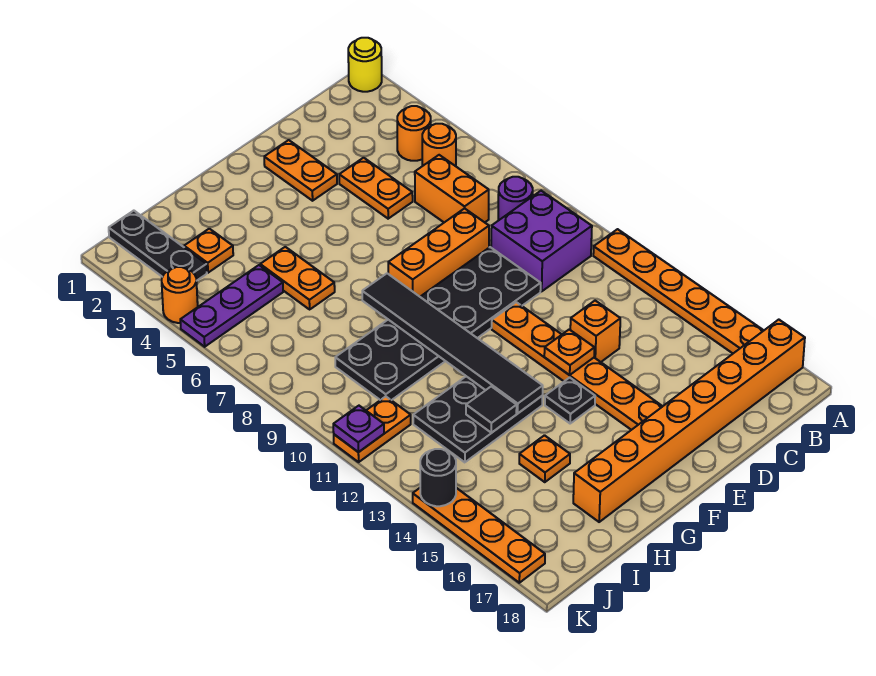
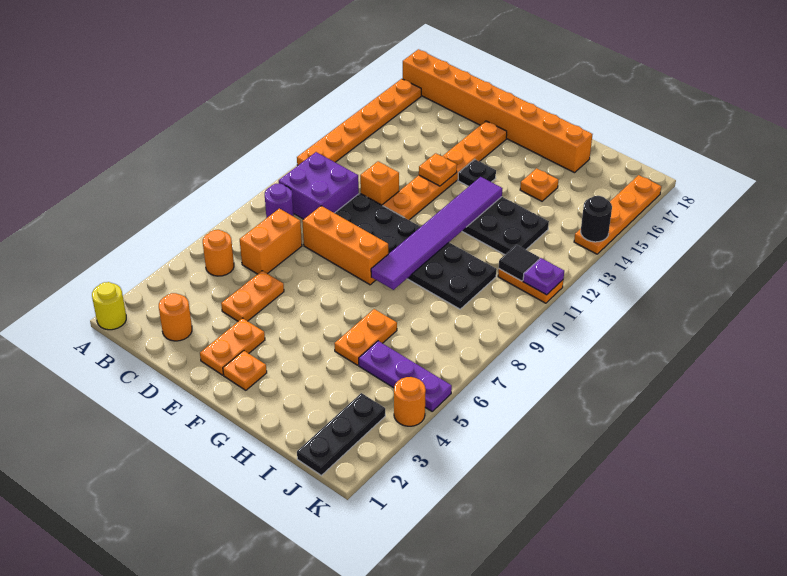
orange 1x1 round brick [397,106,431,161] -> orange 1x1 round brick moved to [159,293,192,341]
orange 1x1 brick [570,301,620,362] -> orange 1x1 brick moved to [360,161,399,205]
black 1x6 tile [362,273,543,413] -> purple 1x6 tile [371,177,503,290]
black 1x1 tile [466,386,517,433] -> black 1x1 tile moved to [499,245,539,281]
orange 1x1 plate [184,229,233,273] -> orange 1x1 plate moved to [223,351,267,390]

